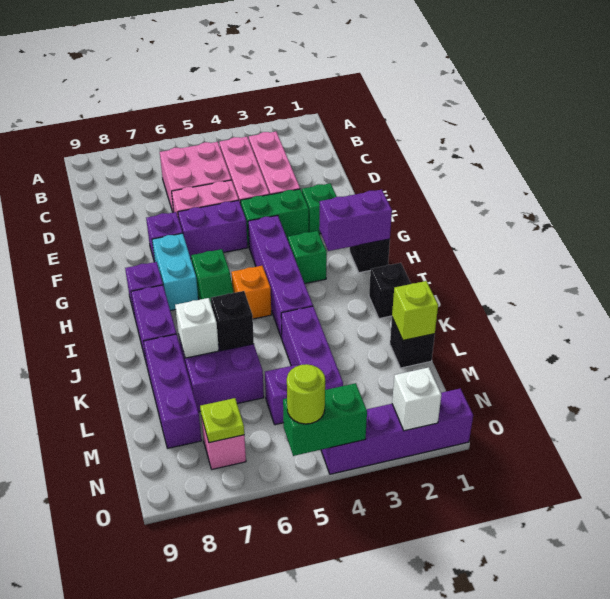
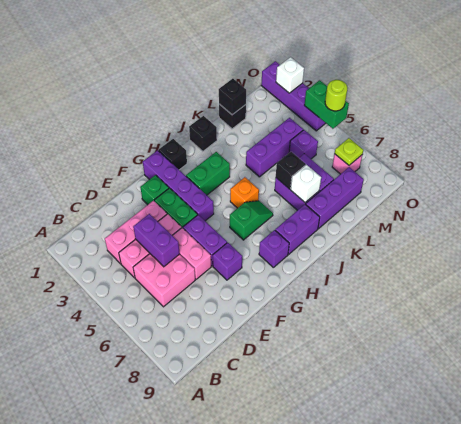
purple 1x4 brick [248,215,313,339] -> purple 1x4 brick turned to [143,150,214,221]
cyan 1x2 brick [152,233,198,311] -> none
purple 1x2 brick [319,190,392,251] -> purple 1x2 brick moved to [133,214,180,267]
green 1x1 brick [288,231,327,283] -> green 1x2 brick [186,152,230,195]
lime 1x1 brick [392,281,438,340] -> black 1x1 brick [219,79,246,115]

